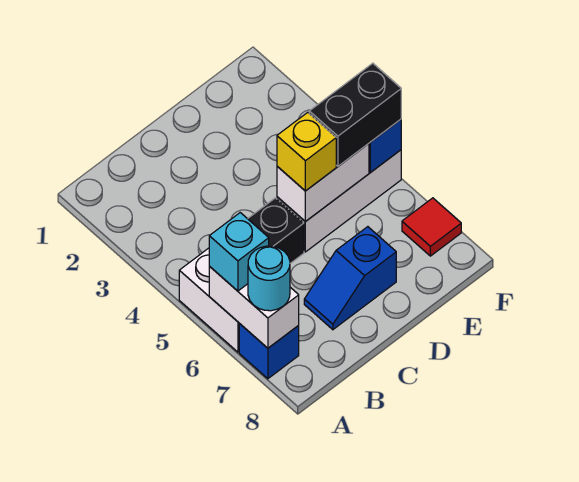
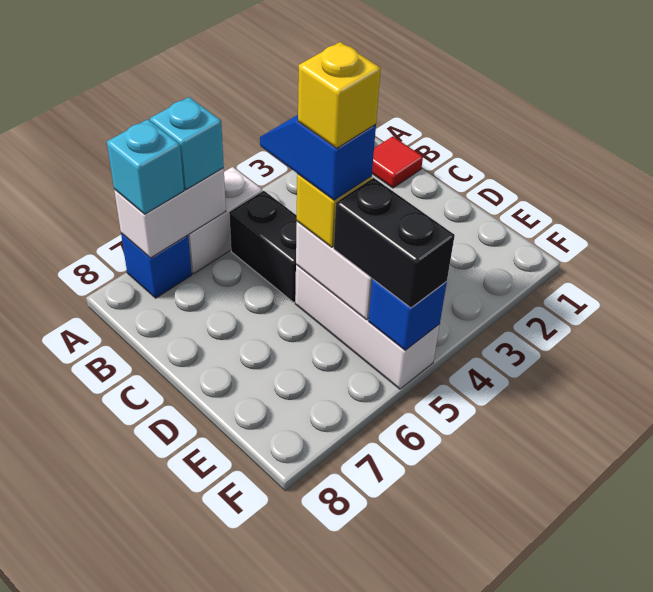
cyan 1x1 round brick [248,246,290,311] -> cyan 1x1 brick [107,119,184,214]
blue 1x2 slope [304,227,396,330] -> blue 1x2 slope moved to [260,115,376,200]
none -> yellow 1x1 brick [298,42,381,148]
red 1x1 tile [402,198,461,256] -> red 1x1 tile moved to [372,136,423,188]

